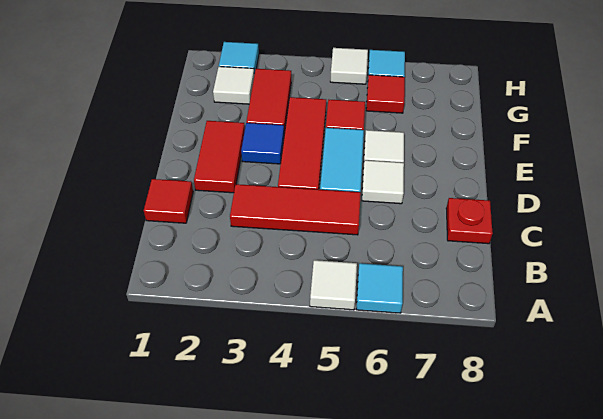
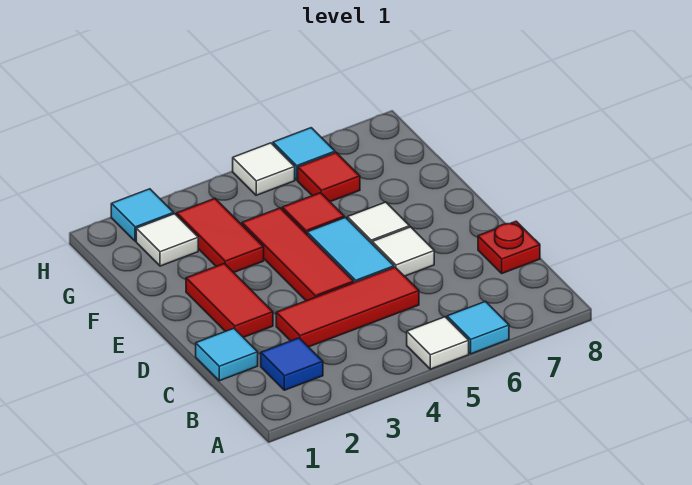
red 1x1 tile [144,179,193,223] -> cyan 1x1 tile [196,328,258,381]
blue 1x1 tile [241,123,284,164] -> blue 1x1 tile moved to [261,338,323,390]

